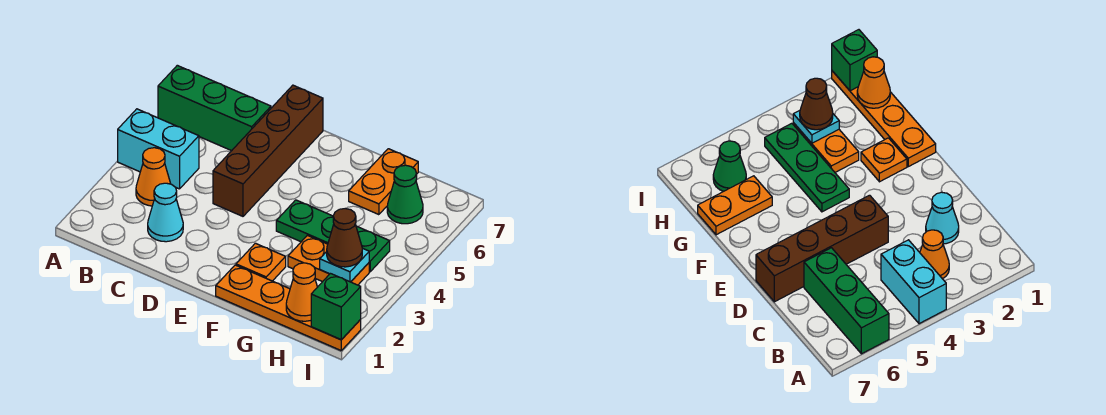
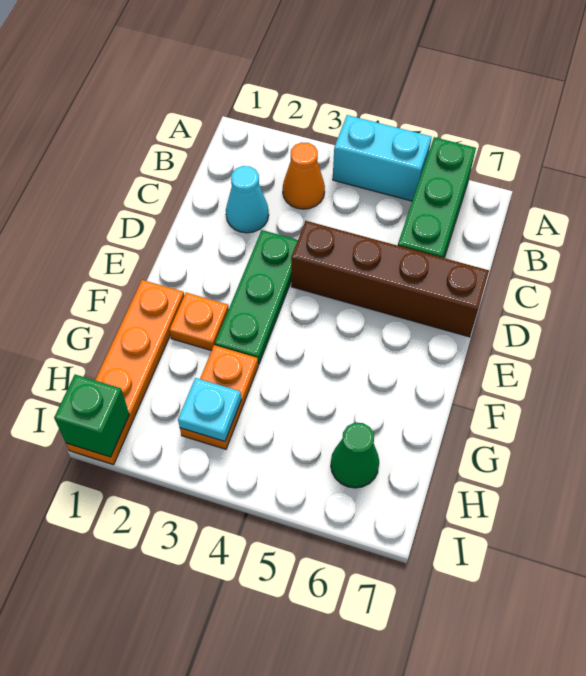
cyan 1x2 brick [118,109,199,189] -> cyan 1x2 brick turned to [333,115,432,201]
green 1x3 plate [276,200,390,272] -> green 1x3 plate moved to [215,230,298,365]
orange 1x2 plate [349,149,418,215] -> none
orange 1x1 cone [286,263,317,321] -> none
brown 1x1 cone [327,209,362,267] -> none

